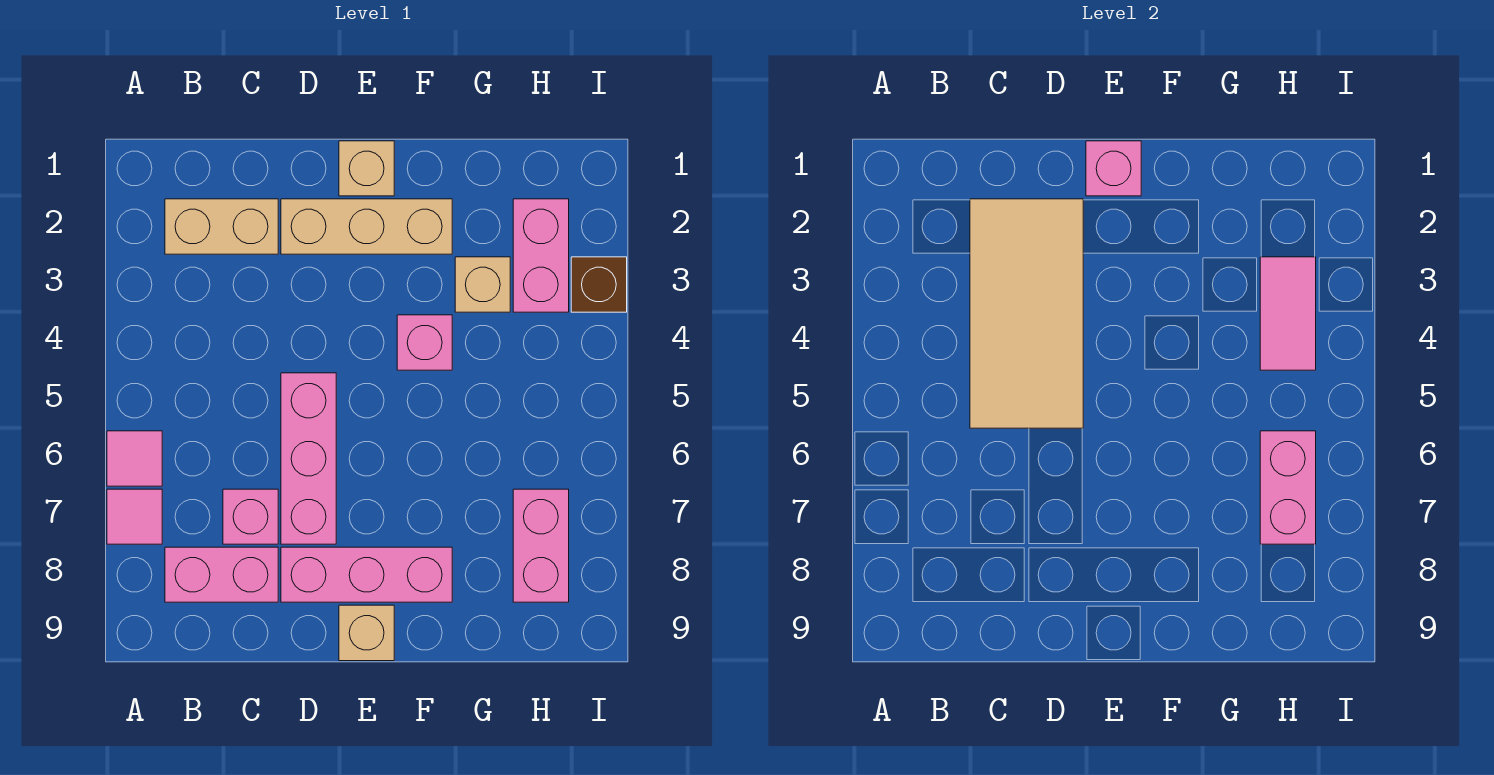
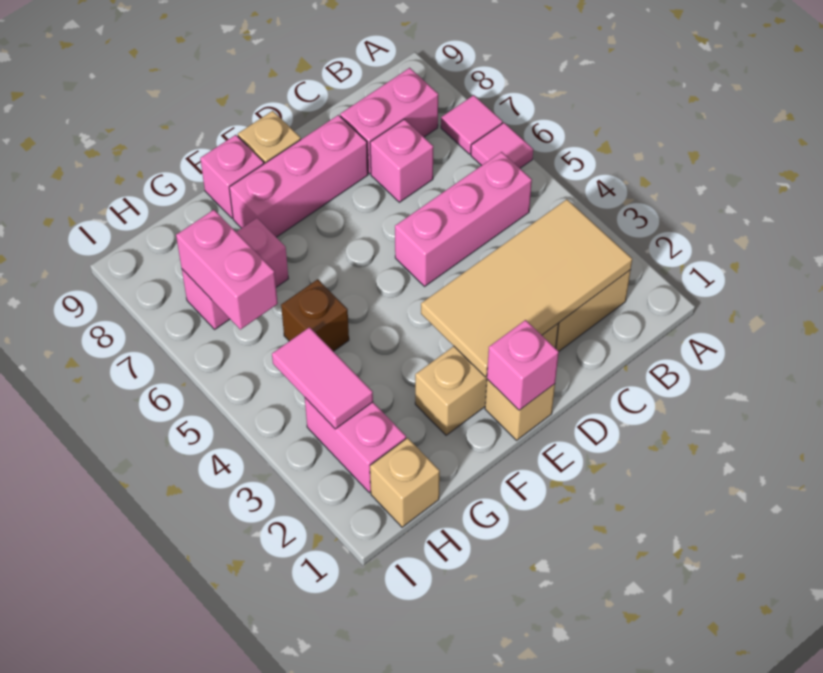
tan 2x4 tile [970,199,1083,428] -> tan 2x4 tile turned to [421,199,632,377]
pink 1x3 brick [281,373,336,544] -> pink 1x3 brick turned to [395,152,532,286]
pink 1x1 brick [397,315,452,370] -> pink 1x1 brick moved to [200,135,264,218]
tan 1x1 brick [455,257,510,312] -> tan 1x1 brick moved to [370,438,440,527]
pink 1x2 brick [513,489,569,602] -> pink 1x2 brick turned to [182,218,288,329]
brown 1x1 brick [571,257,627,312] -> brown 1x1 brick moved to [281,279,349,351]

